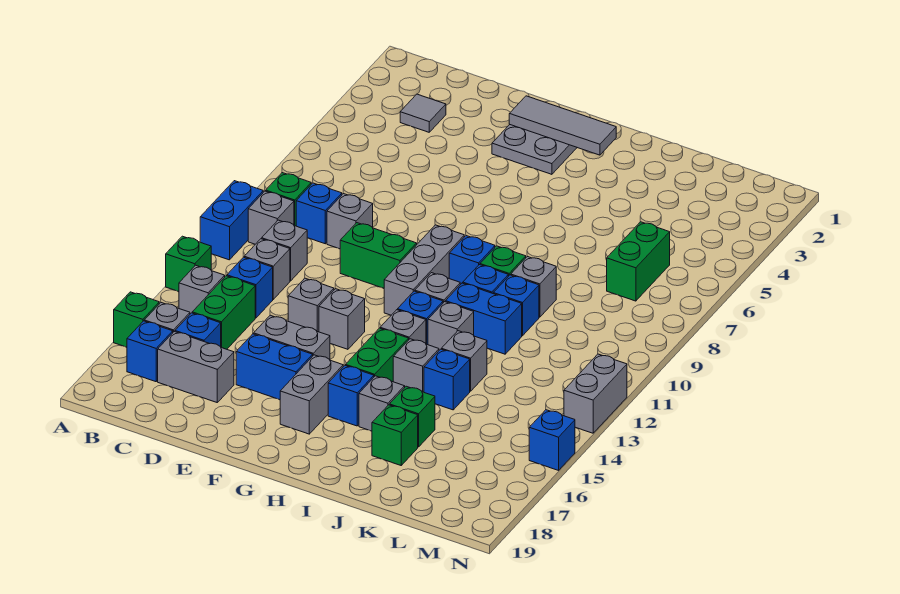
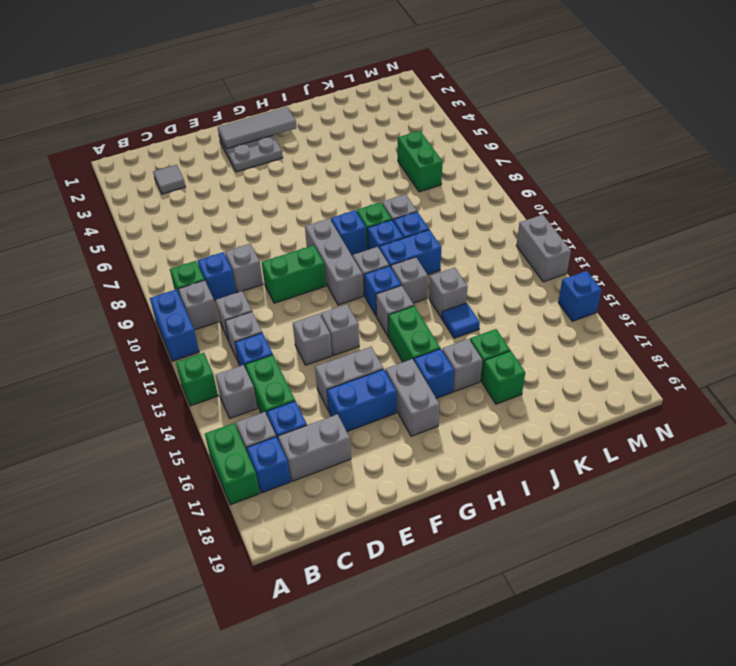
green 1x1 brick [114,292,159,347] -> green 1x2 brick [205,423,260,505]
grey 1x1 brick [393,339,439,392] -> none
blue 1x1 brick [424,349,470,410] -> blue 1x1 tile [442,303,480,338]

